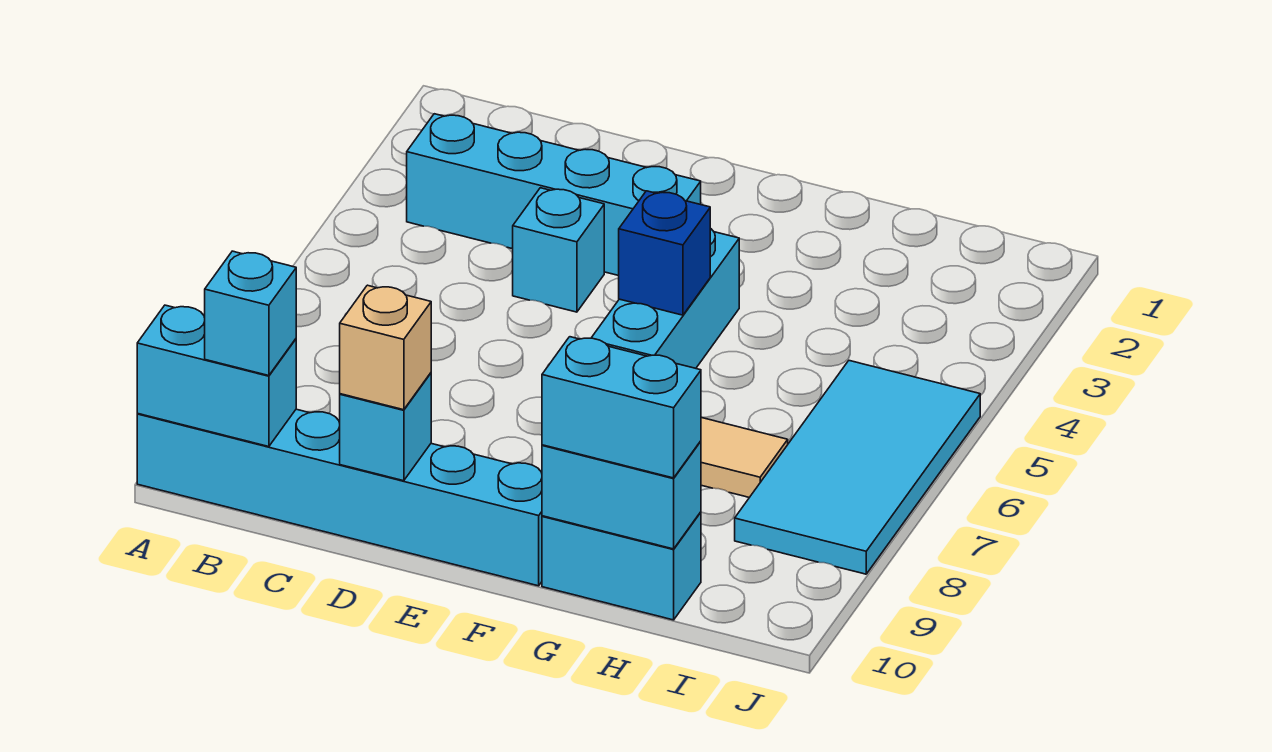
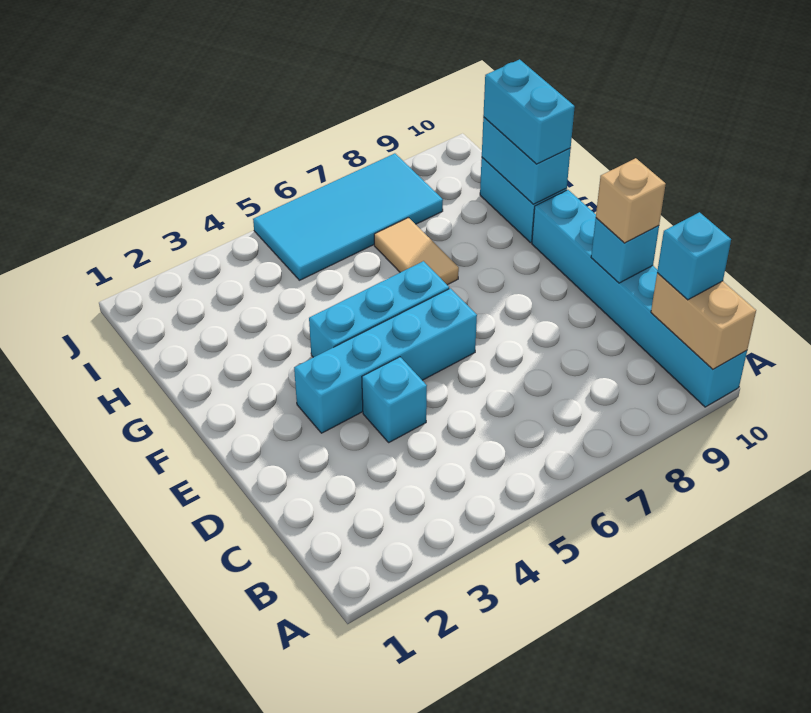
cyan 1x2 brick [137,305,296,447] -> tan 1x2 brick [651,273,756,369]
cyan 1x4 brick [407,114,701,276] -> cyan 1x4 brick turned to [294,288,477,433]
blue 1x1 brick [619,191,710,315] -> none

